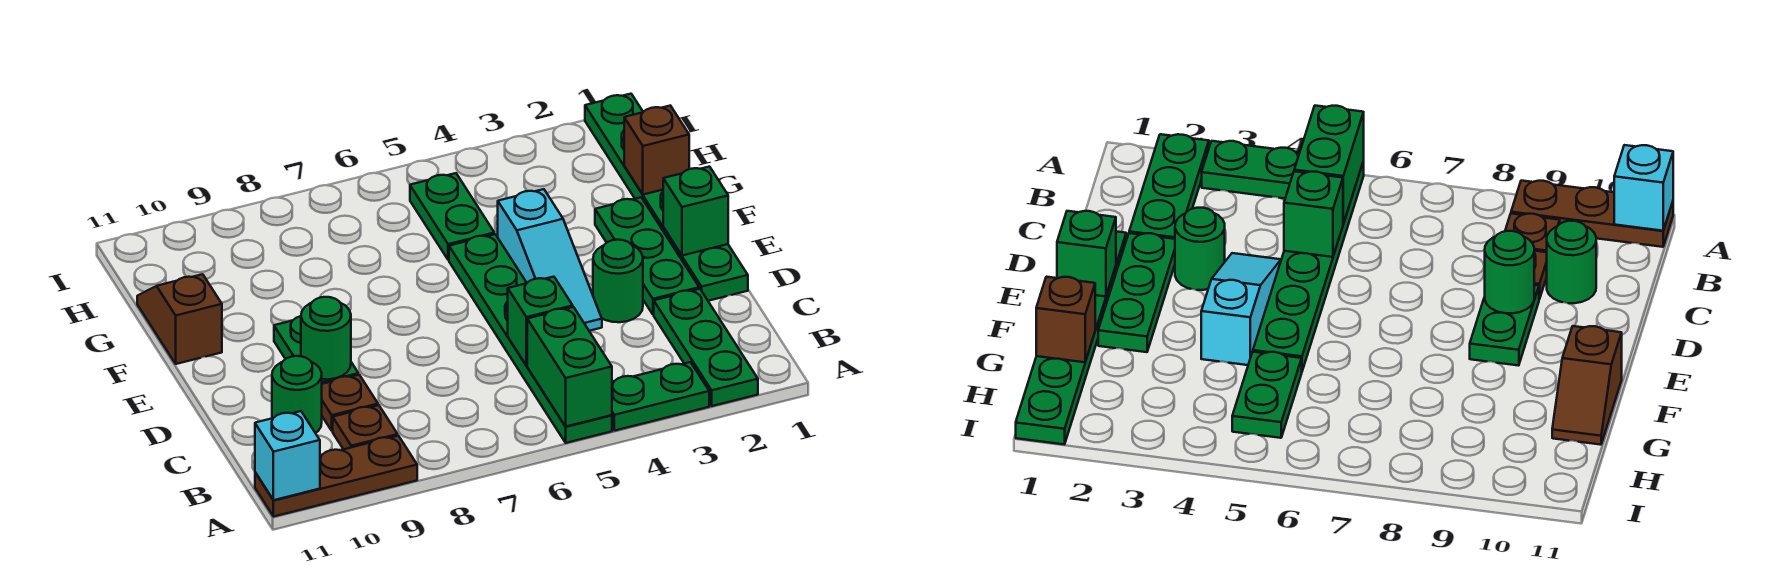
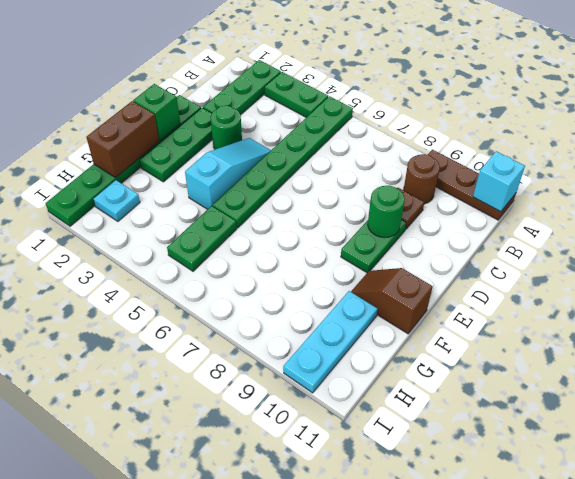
green 1x2 brick [527,307,612,426] -> none
brown 1x1 plate [333,405,398,449] -> brown 1x1 round brick [403,154,440,204]
green 1x1 brick [508,277,573,366] -> none
green 1x1 round brick [272,356,322,433] -> none
brown 1x2 slope [137,274,222,364] -> brown 1x2 slope turned to [351,268,433,334]
brown 1x1 brick [624,106,689,195] -> brown 1x2 brick [86,101,159,178]
none -> cyan 1x3 plate [283,291,378,393]
none -> cyan 1x1 plate [93,180,140,221]

